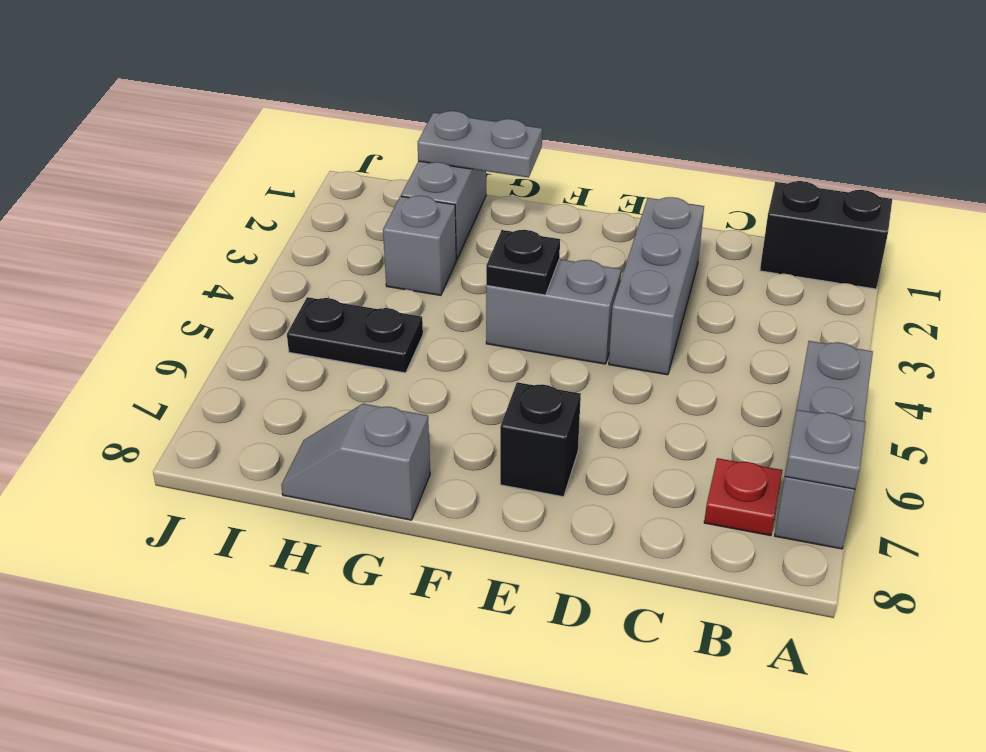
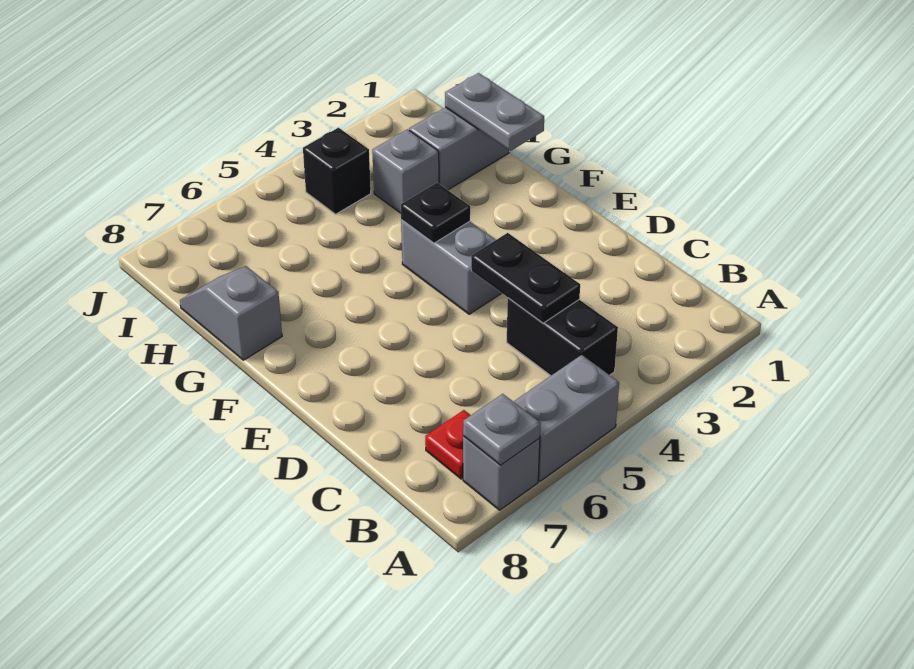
black 1x2 brick [760,181,892,289] -> black 1x2 brick moved to [507,298,618,376]
grey 1x3 brick [609,197,704,375] -> none
black 1x1 brick [500,382,581,497] -> black 1x1 brick moved to [303,128,371,214]
black 1x2 plate [287,297,423,373] -> black 1x2 plate moved to [471,233,580,323]

